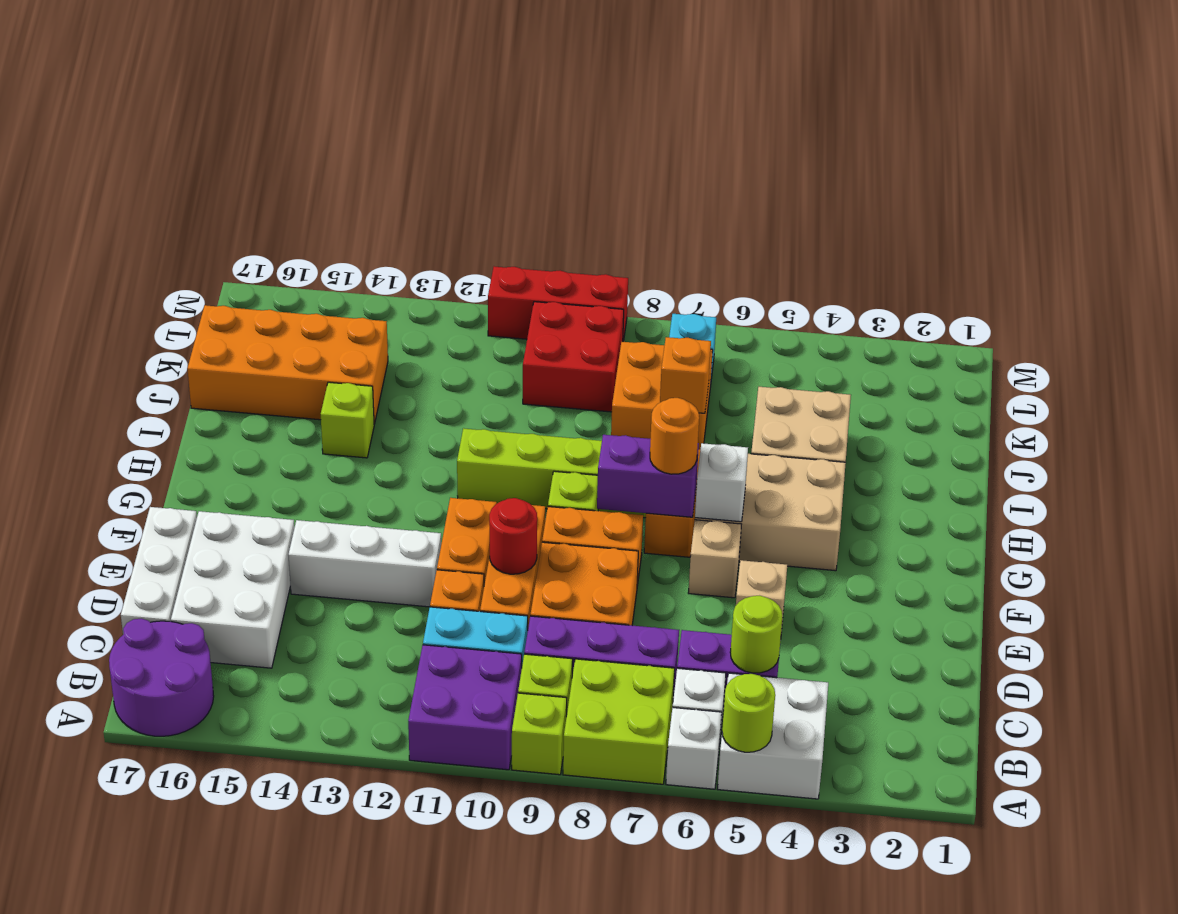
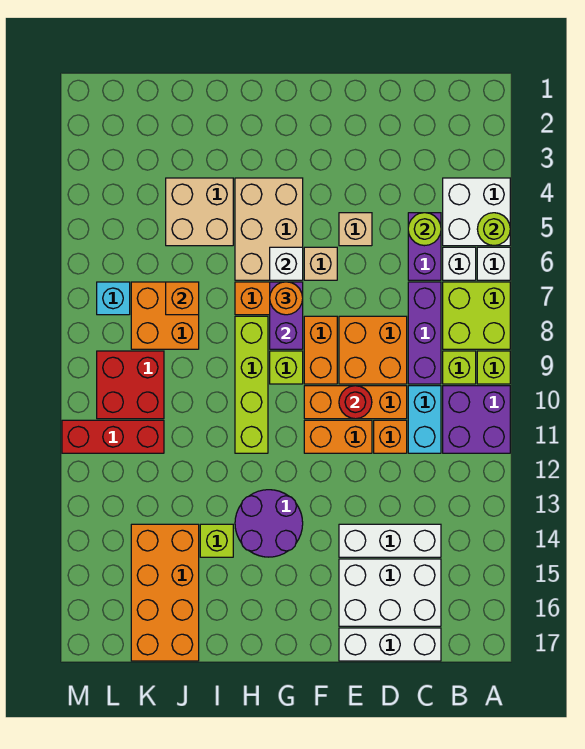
purple 2x2 round brick [109,618,214,736] -> purple 2x2 round brick moved to [235,490,303,557]
white 1x3 brick [288,520,441,607] -> white 1x3 brick turned to [339,524,441,557]
red 1x3 brick [488,266,628,342] -> red 1x3 brick turned to [62,420,164,453]

